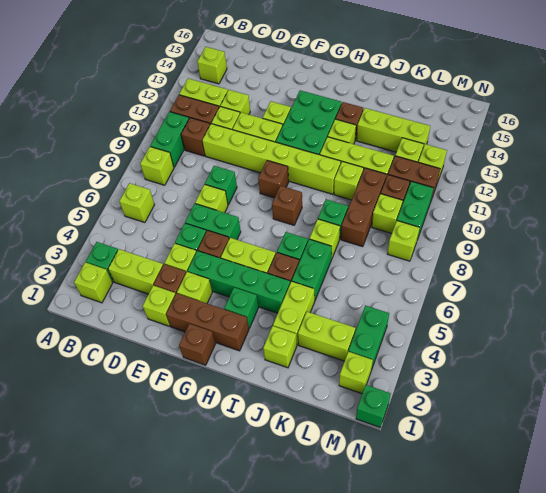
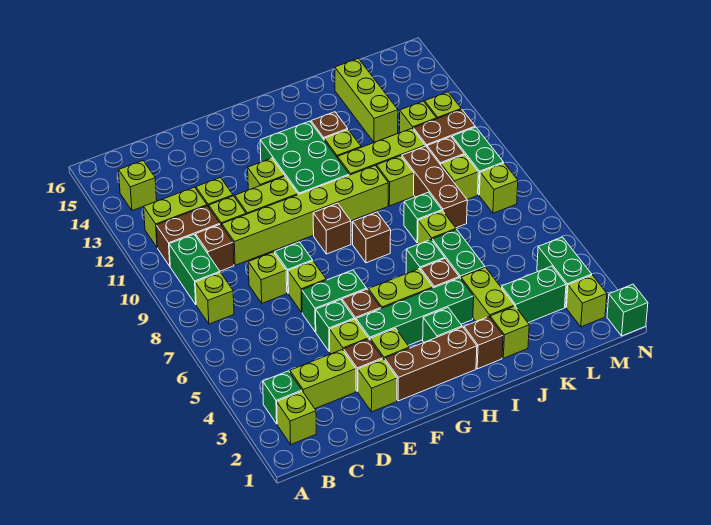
lime 1x1 brick [119,183,154,223] -> lime 1x1 brick moved to [248,252,287,303]
brown 1x1 brick [179,324,215,365] -> brown 1x1 brick moved to [464,317,503,369]
lime 1x3 brick [356,108,430,152] -> lime 1x3 brick turned to [335,59,398,142]
lime 1x2 brick [298,312,356,361] -> green 1x2 brick [501,266,566,323]

